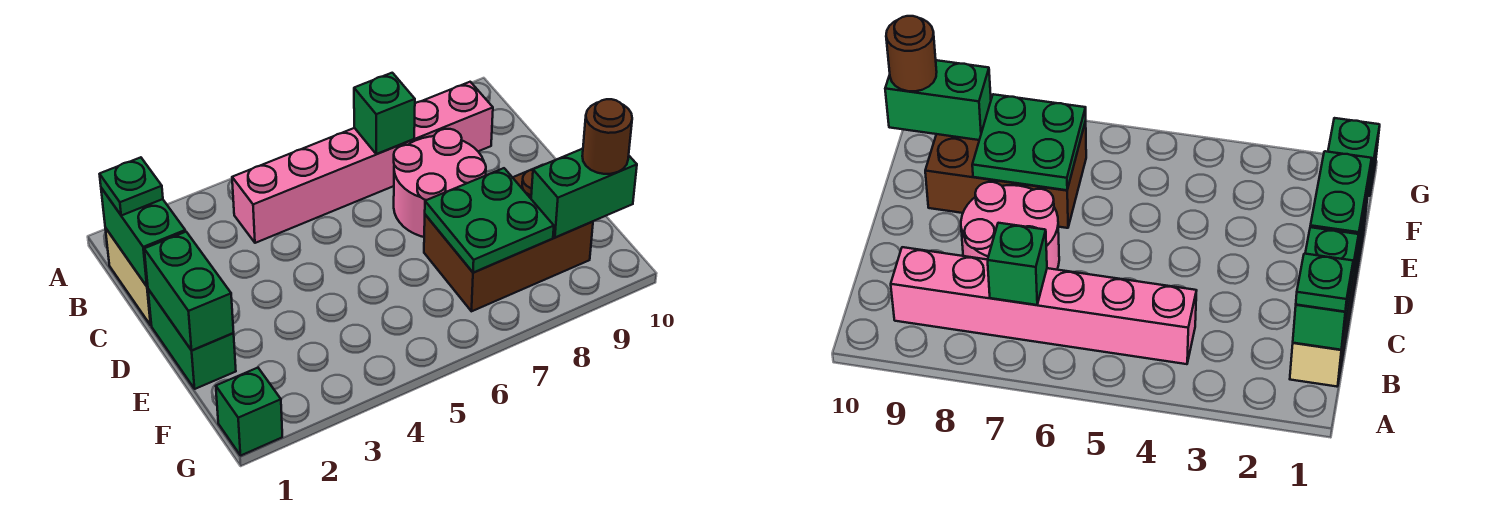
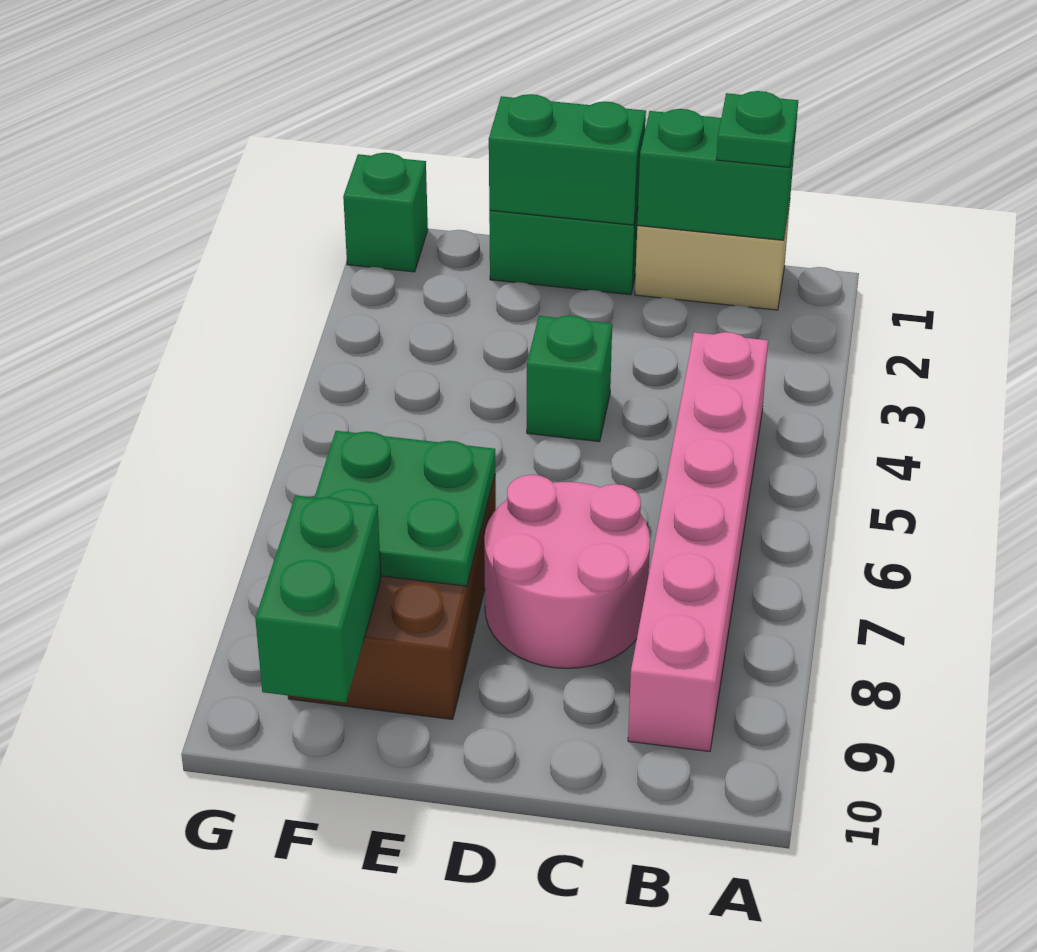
green 1x1 brick [354,73,415,154] -> green 1x1 brick moved to [527,315,612,442]
brown 1x1 round brick [582,99,632,174] -> none

